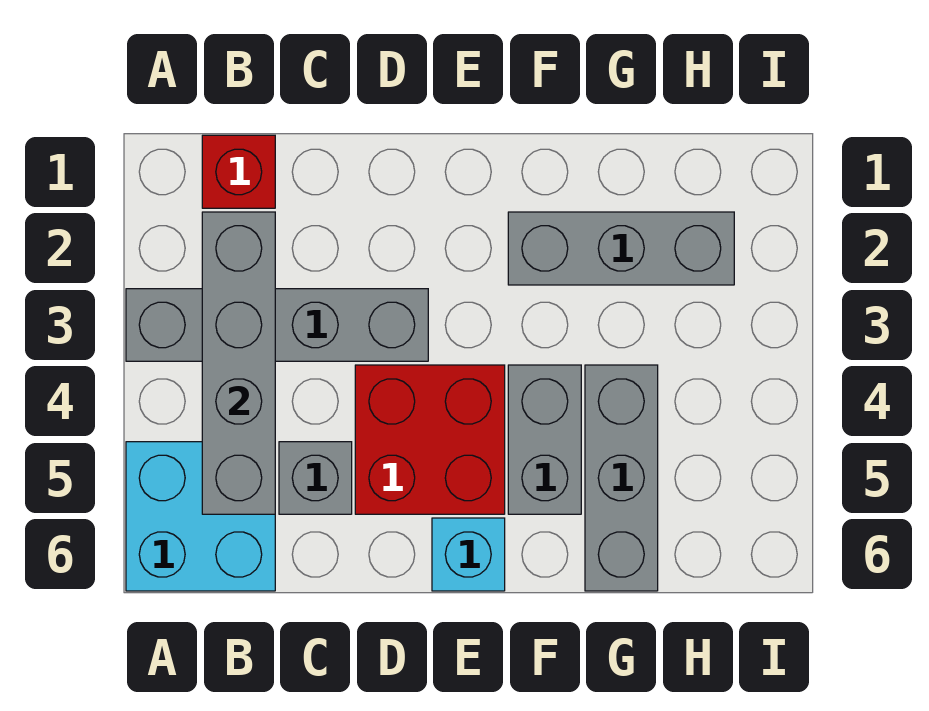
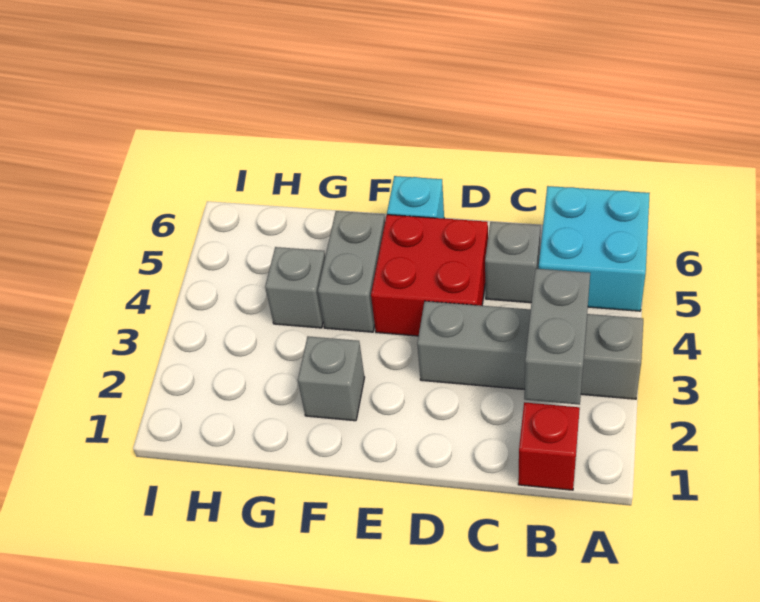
grey 1x4 brick [202,212,275,514] -> grey 1x2 brick [524,269,590,405]
grey 1x3 brick [508,212,734,285] -> grey 1x1 brick [298,336,364,421]
grey 1x3 brick [585,365,658,591] -> grey 1x1 brick [265,247,325,328]

